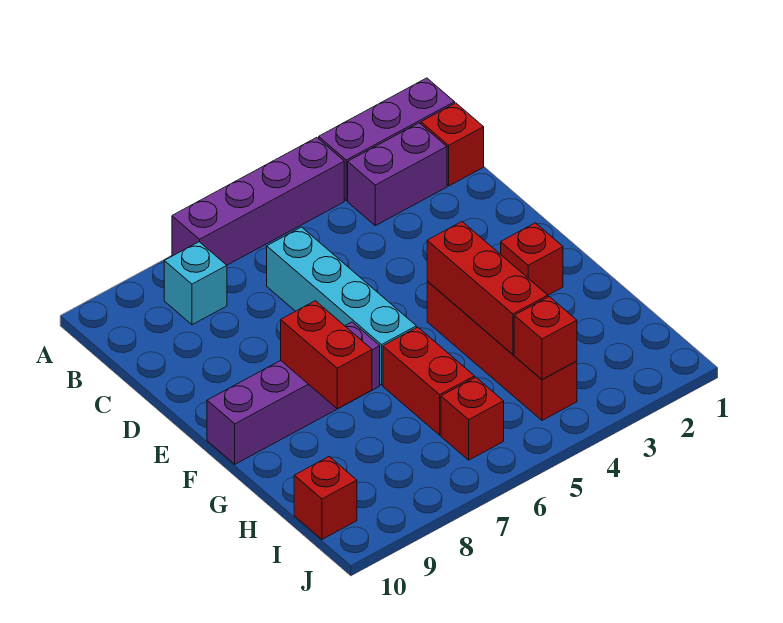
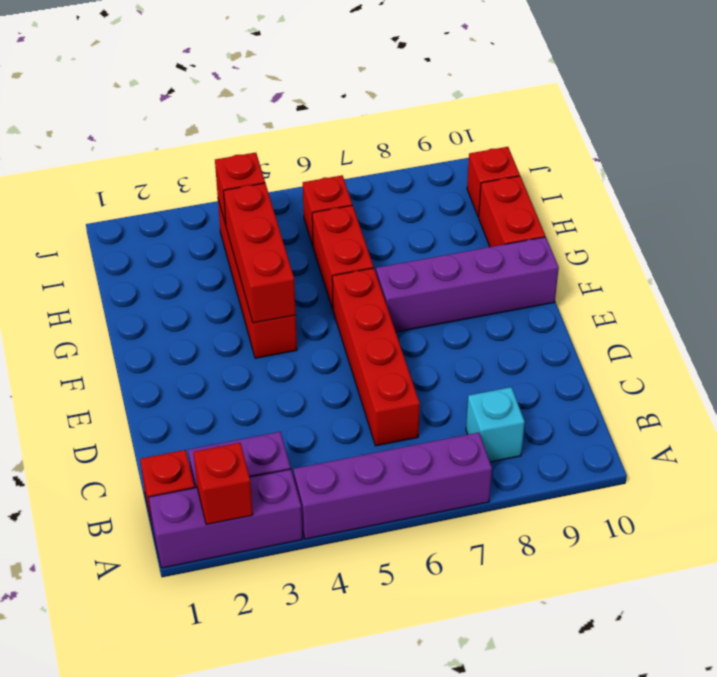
cyan 1x4 brick [267,227,416,385] -> red 1x4 brick [332,268,420,446]
red 1x1 brick [501,223,563,295] -> red 1x1 brick moved to [194,443,253,524]
red 1x2 brick [281,301,372,409] -> red 1x2 brick moved to [479,176,545,247]

